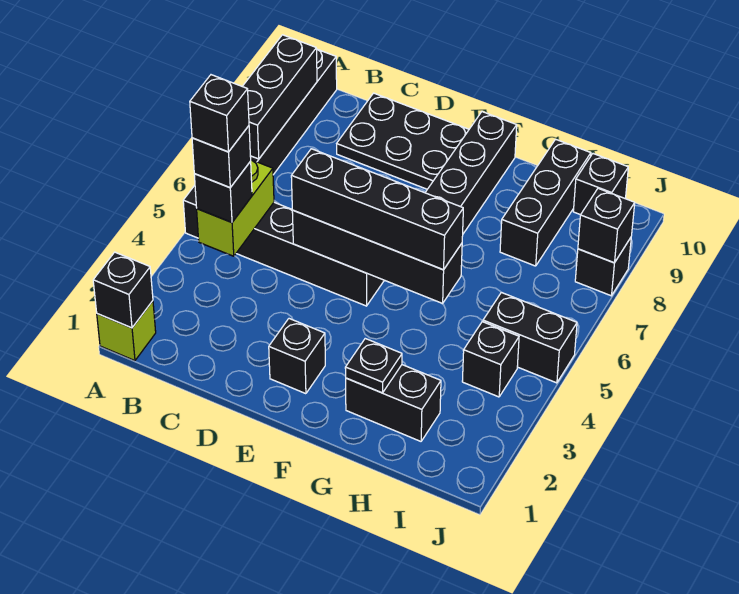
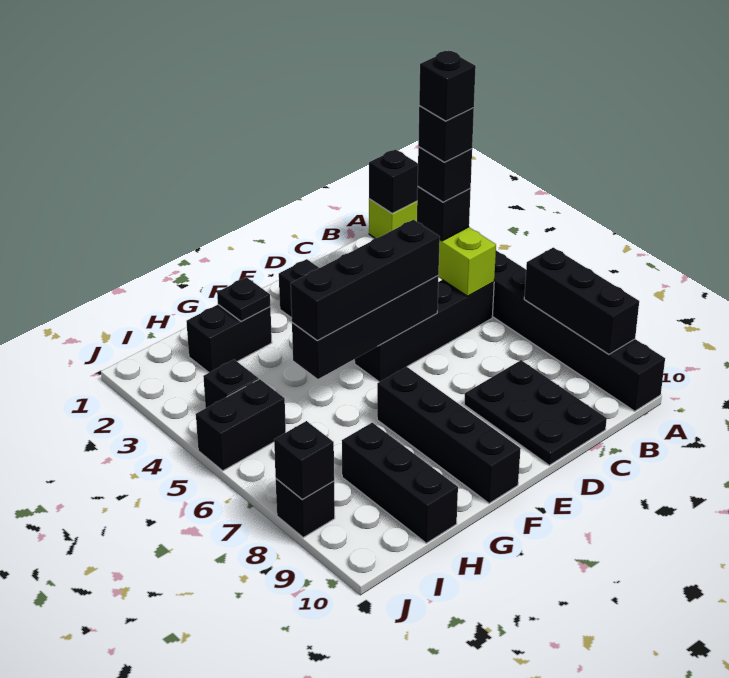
black 2x3 plate [337,93,469,189] -> black 2x3 plate turned to [464,360,607,465]
black 1x1 brick [573,154,628,215] -> black 1x1 brick moved to [419,51,476,121]

